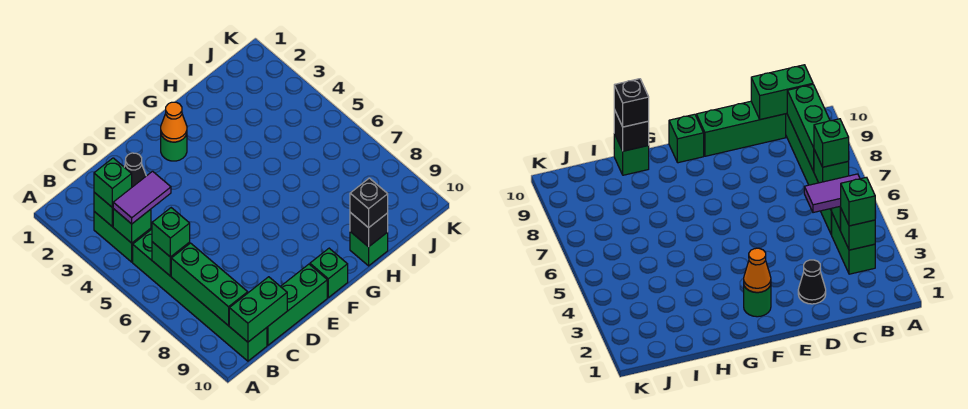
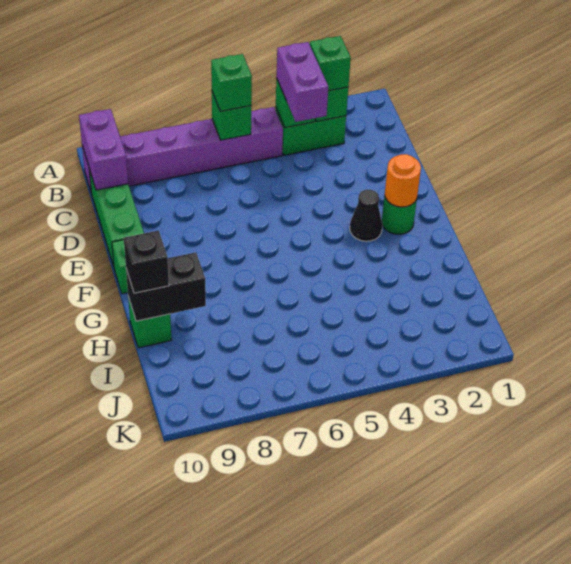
purple 1x2 tile [113,171,171,224] -> purple 1x2 brick [276,42,328,122]
green 1x6 brick [133,229,267,361] -> purple 1x6 brick [82,107,283,193]
green 1x3 brick [171,243,248,326] -> none
green 1x2 brick [229,277,287,342] -> purple 1x2 brick [79,109,128,190]
black 1x1 cone [124,153,146,187] -> black 1x1 cone moved to [350,190,382,241]
orange 1x1 cone [161,102,187,142] -> orange 1x1 round brick [385,154,421,207]
black 1x1 brick [350,213,388,247] -> black 1x2 brick [126,252,206,321]

